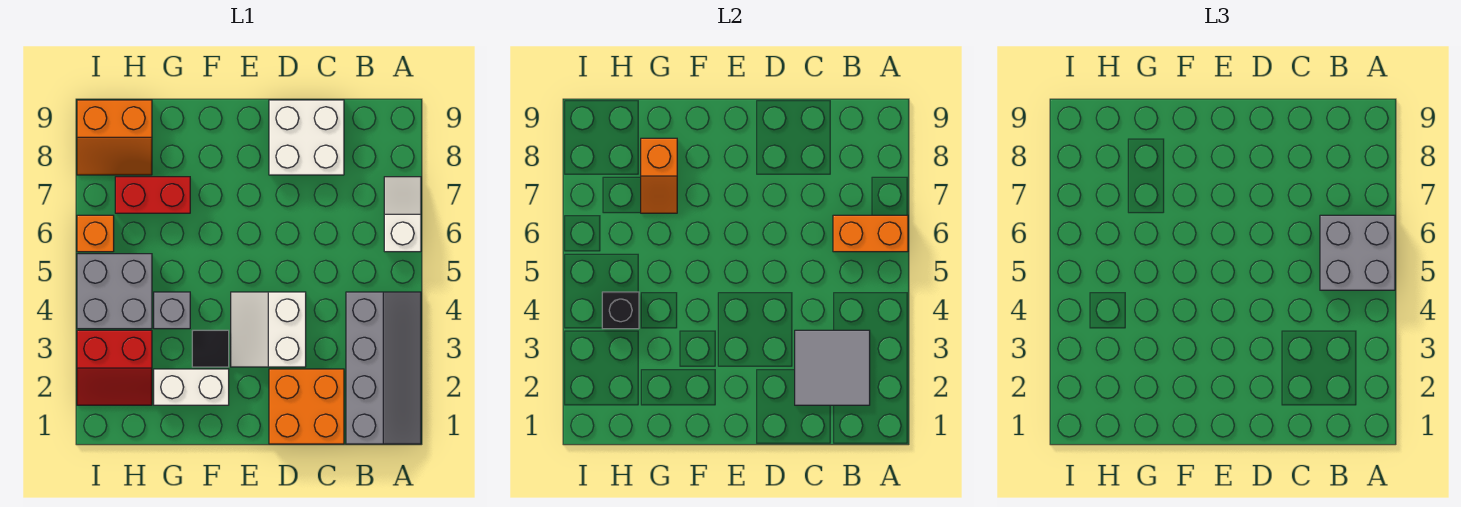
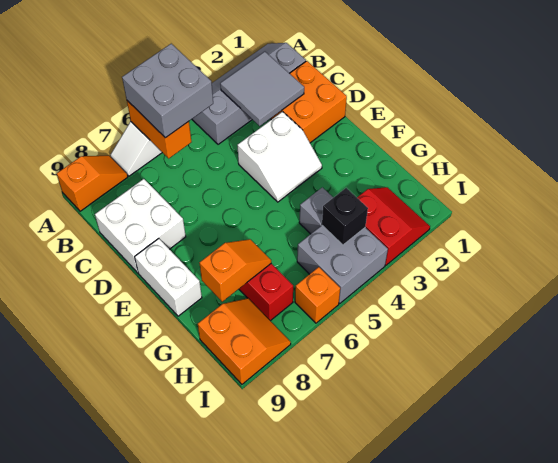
none -> orange 1x2 slope [57,156,128,211]
white 1x2 brick [154,369,229,405] -> white 1x2 brick moved to [135,239,202,316]
black 1x1 tile [192,330,229,367] -> none

